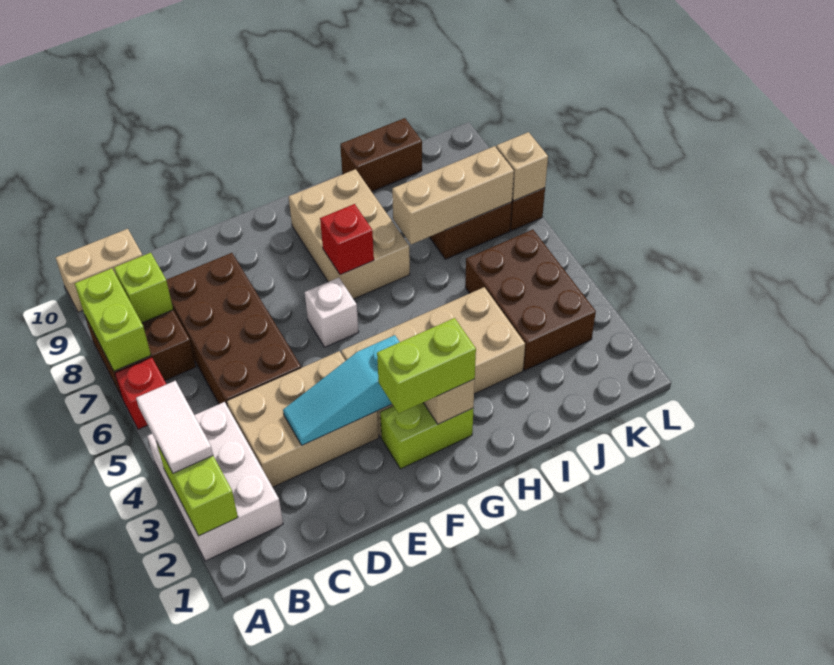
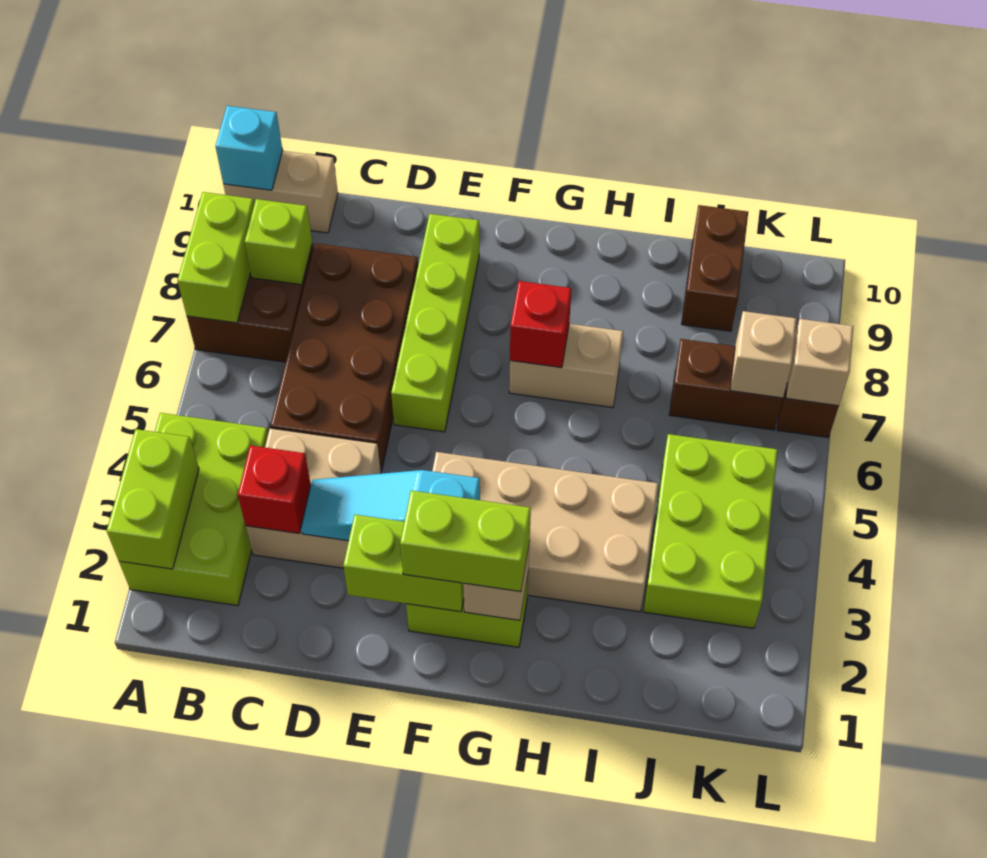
white 2x3 brick [147,402,283,561] -> lime 2x3 brick [119,413,268,606]
white 1x2 tile [136,381,213,473] -> none
red 1x1 brick [115,357,166,429] -> red 1x1 brick moved to [238,445,311,534]
none -> cyan 1x1 brick [215,106,283,190]
tan 2x3 brick [227,351,379,487] -> tan 2x2 brick [246,428,381,568]
none -> lime 1x2 brick [343,515,464,612]
none -> lime 1x4 brick [391,214,479,432]
white 1x1 brick [305,278,359,347] -> none
tan 2x3 brick [289,169,410,299] -> tan 1x2 brick [509,324,623,408]
tan 1x3 brick [392,146,514,244] -> tan 1x1 brick [730,311,796,398]
brown 1x2 brick [340,118,422,192] -> brown 1x2 brick turned to [682,205,748,331]
brown 2x3 brick [465,230,596,370] -> lime 2x3 brick [643,434,778,628]

